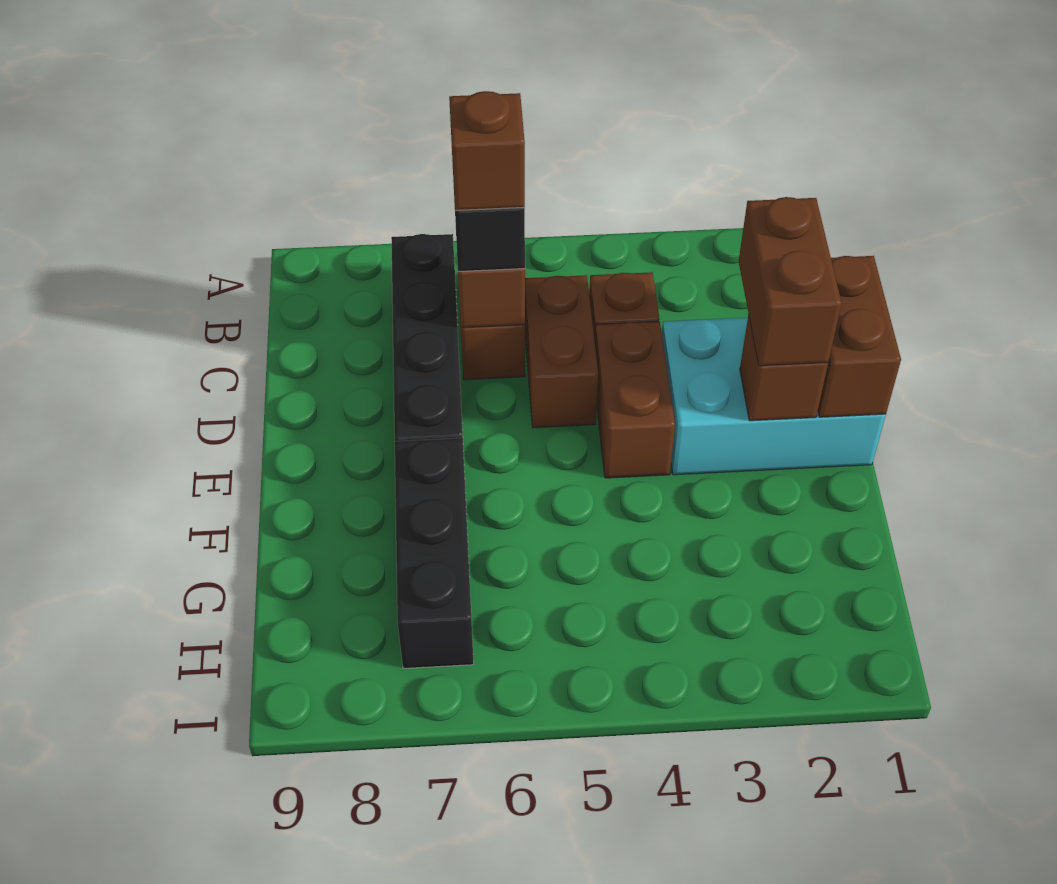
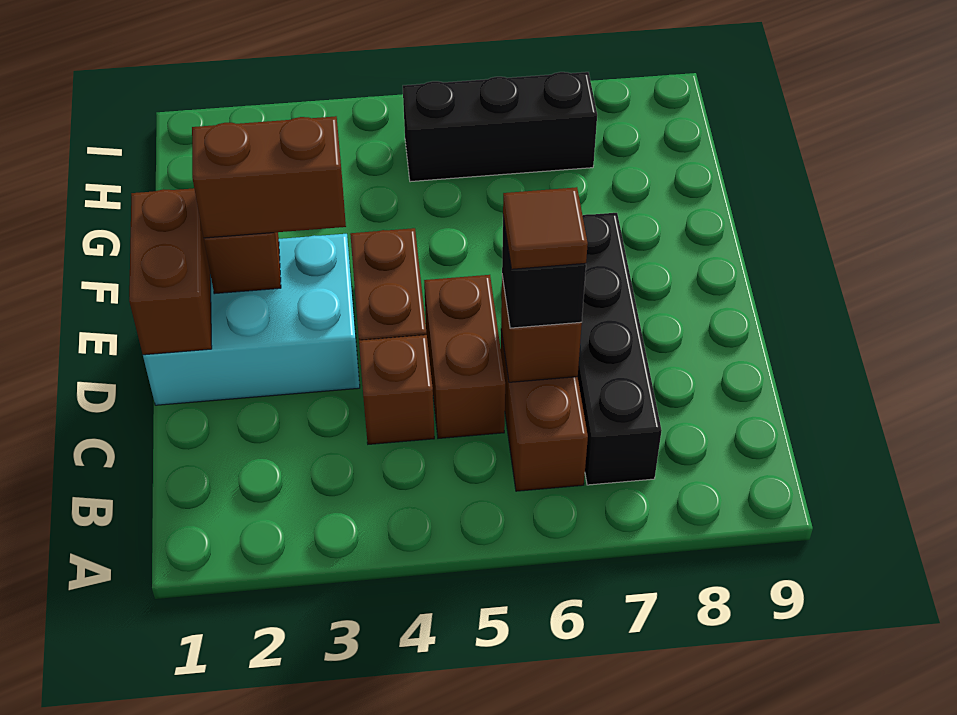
brown 1x1 brick [449,91,525,210] -> brown 1x1 tile [503,187,588,269]
brown 1x2 brick [739,197,842,366] -> brown 1x2 brick turned to [192,116,346,238]
black 1x3 brick [395,438,474,669] -> black 1x3 brick turned to [403,72,597,182]

